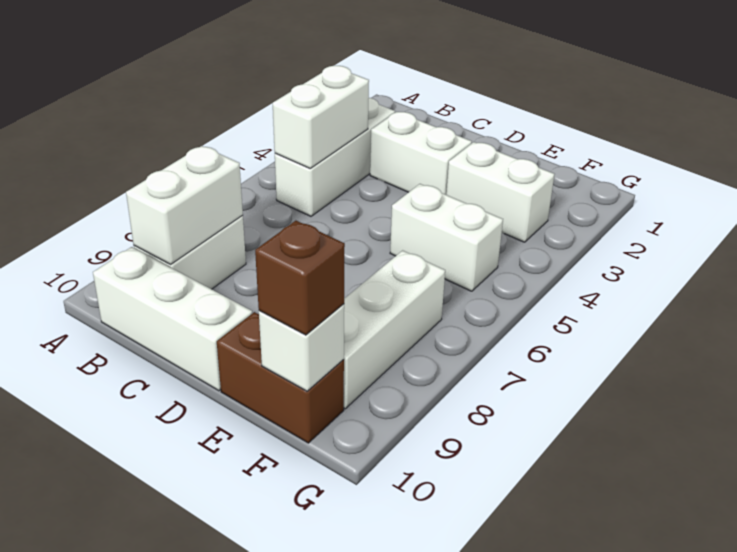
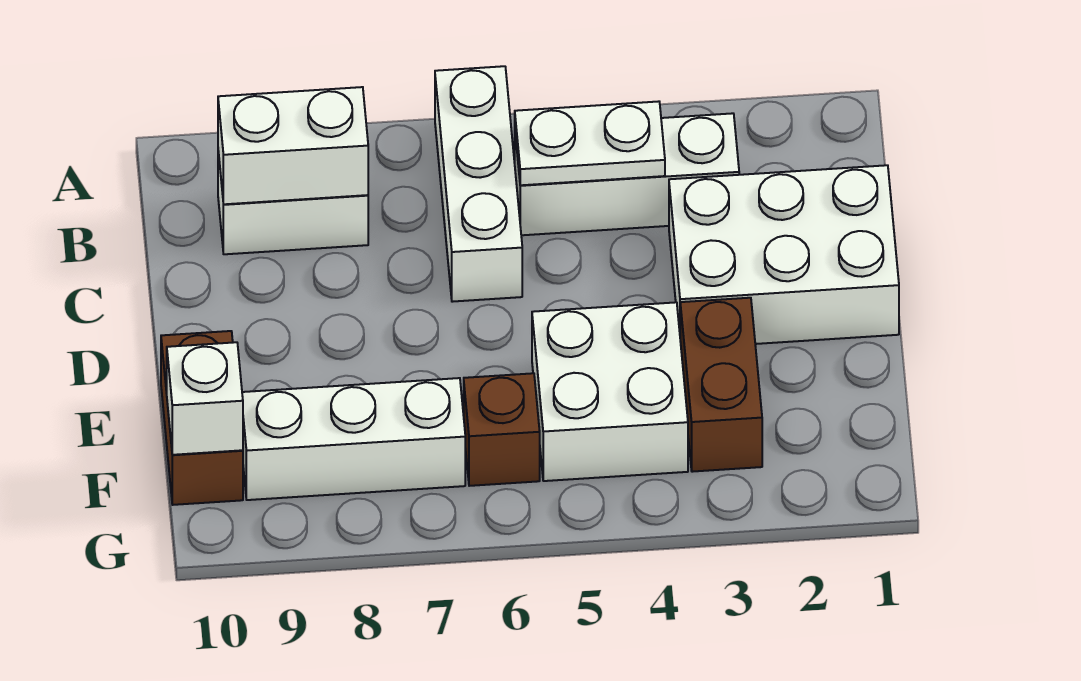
white 1x2 brick [273,66,369,168] -> white 1x2 plate [515,101,665,185]
white 1x3 brick [93,247,252,391] -> white 1x3 brick moved to [435,66,522,302]
white 1x2 brick [370,112,472,195] -> white 2x3 brick [669,165,899,344]
white 1x2 brick [446,142,555,242] -> brown 1x2 brick [680,298,762,472]
white 1x2 brick [390,184,503,291] -> white 2x2 brick [532,302,688,481]
brown 1x1 brick [255,221,345,335] -> brown 1x1 brick moved to [464,373,540,486]

